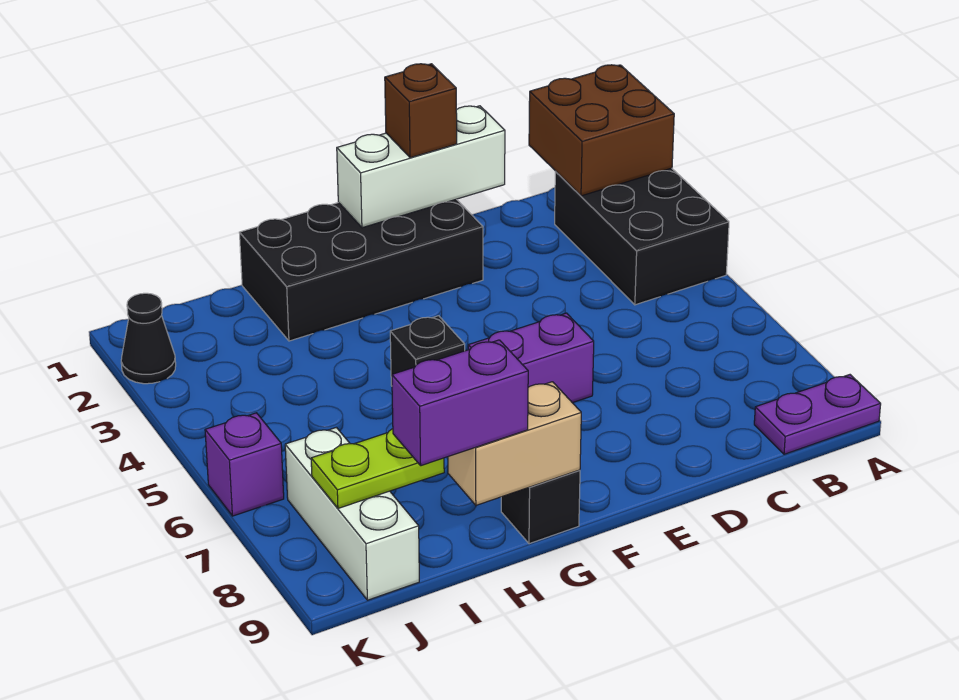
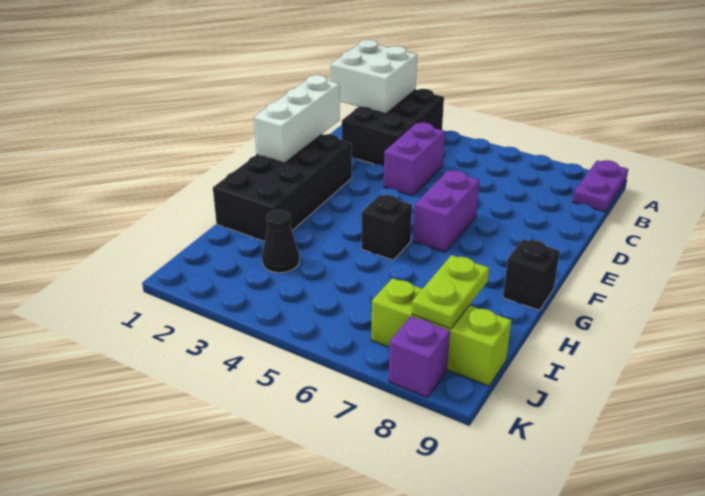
brown 2x2 brick [529,65,674,196] -> white 2x2 brick [331,40,417,114]
black 2x3 brick [555,168,729,305] -> black 2x3 brick turned to [342,89,444,166]
brown 1x1 brick [385,64,457,158] -> none
tan 1x2 brick [448,382,581,505] -> none
purple 1x2 brick [392,340,528,466] -> purple 1x2 brick moved to [384,123,445,196]
white 1x3 brick [285,427,419,600] -> lime 1x3 brick [371,278,512,386]
black 1x1 cone [121,293,176,384] -> black 1x1 cone moved to [262,210,299,273]
purple 1x1 brick [205,413,284,516] -> purple 1x1 brick moved to [389,317,450,397]

